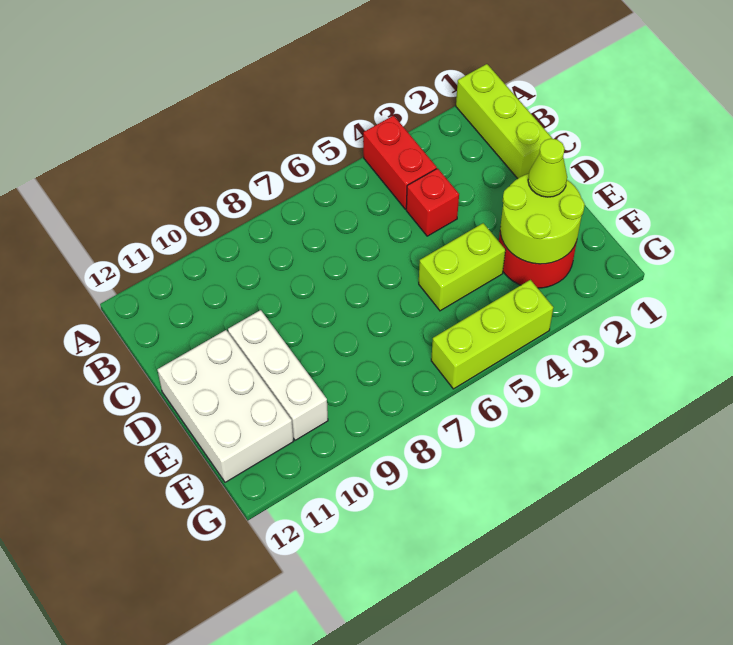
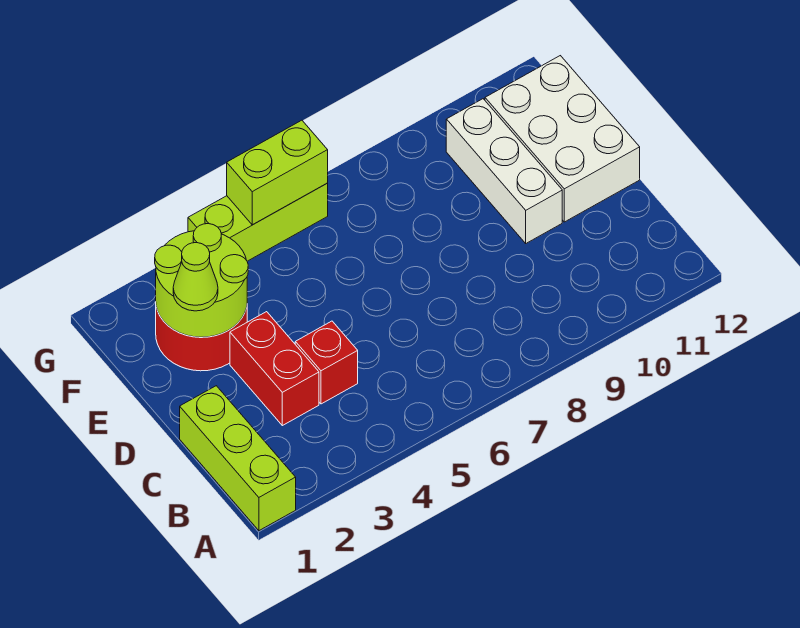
red 1x2 brick [363,115,437,209] -> red 1x2 brick moved to [230,312,319,426]
lime 1x2 brick [419,223,505,311] -> lime 1x2 brick moved to [227,120,328,225]

